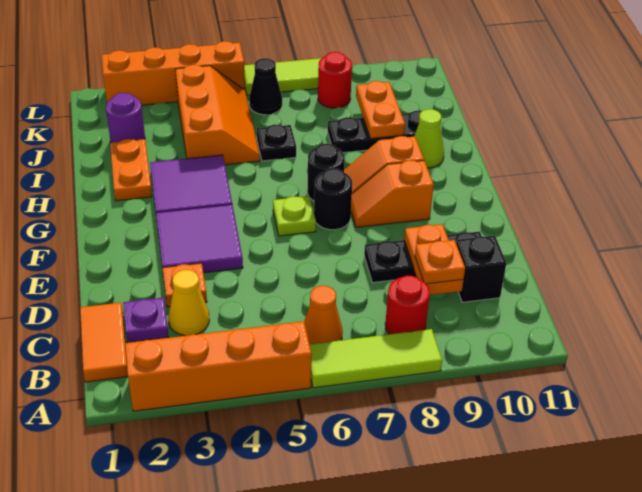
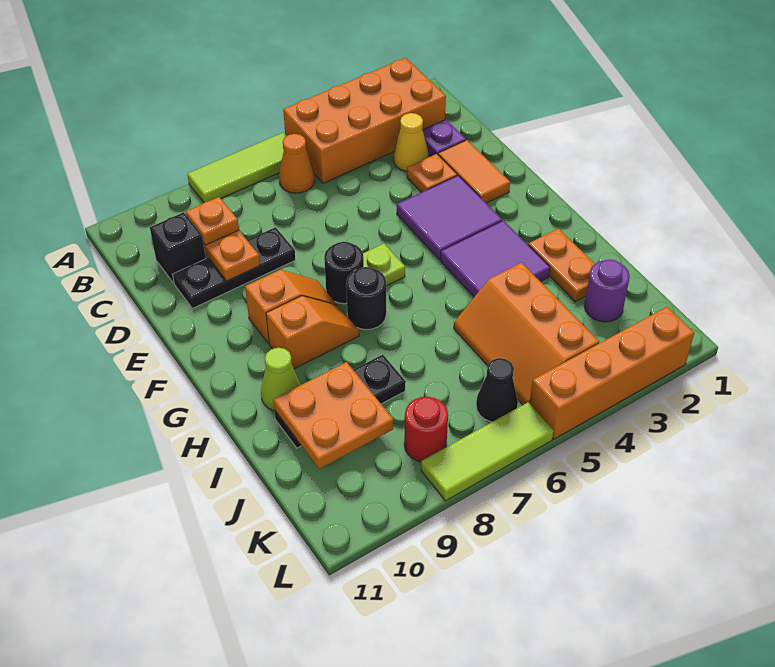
orange 1x4 brick [125,321,312,411] -> orange 2x4 brick [283,58,446,183]
orange 1x2 tile [80,303,128,382] -> orange 1x2 tile moved to [438,140,510,203]
red 1x1 round brick [385,276,430,334] -> none
black 1x1 plate [257,124,296,161] -> none
orange 1x2 plate [356,81,405,139] -> orange 2x2 plate [273,362,393,469]

